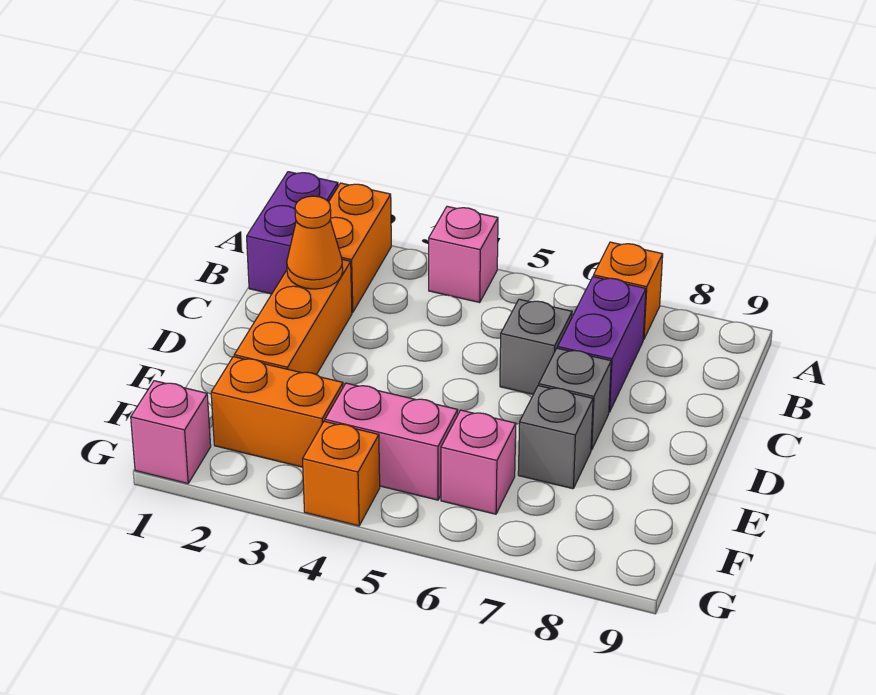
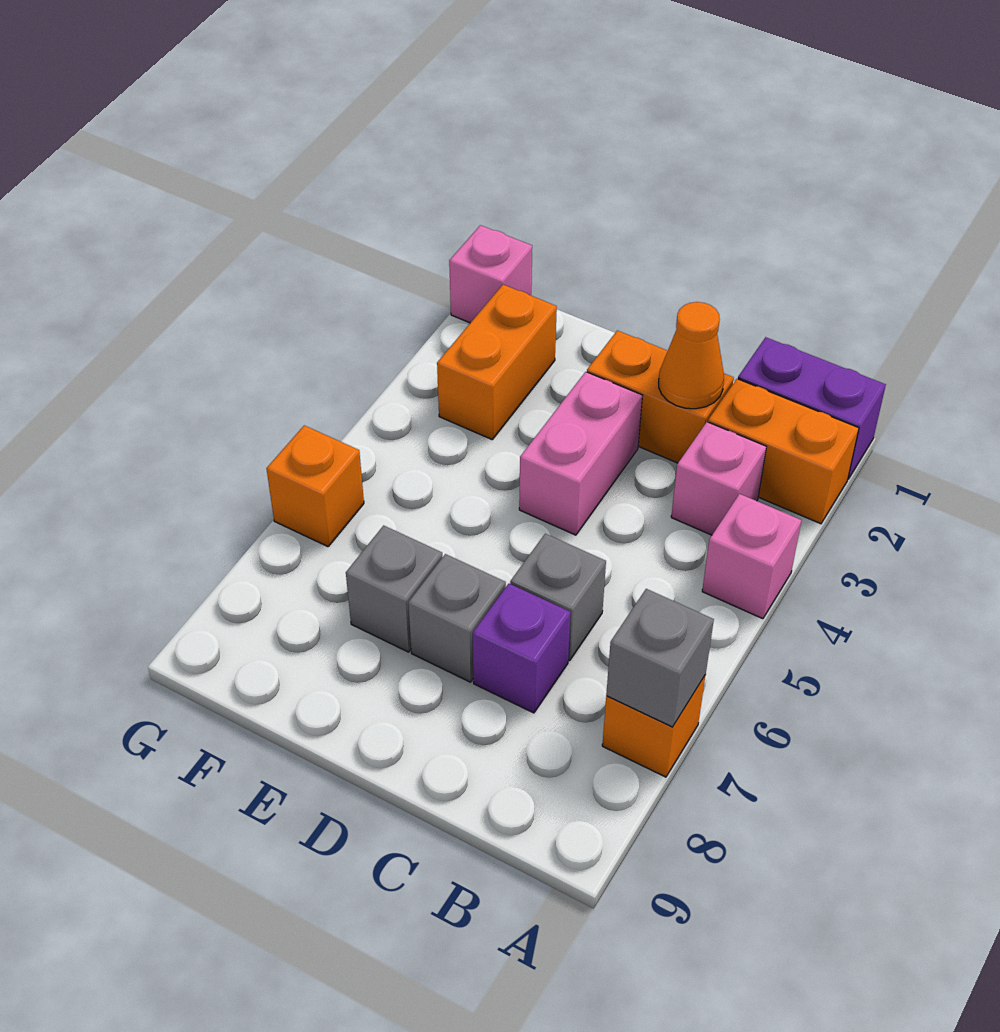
none -> grey 1x1 brick [606,589,714,727]
purple 1x2 brick [557,277,646,412] -> purple 1x1 brick [473,584,571,713]
orange 1x3 brick [234,260,352,375] -> orange 1x2 brick [587,330,734,463]
pink 1x2 brick [325,383,458,500] -> pink 1x2 brick moved to [519,372,643,535]
pink 1x1 brick [441,410,516,514] -> pink 1x1 brick moved to [671,422,766,535]
orange 1x1 brick [303,421,380,526] -> orange 1x1 brick moved to [266,425,364,547]

